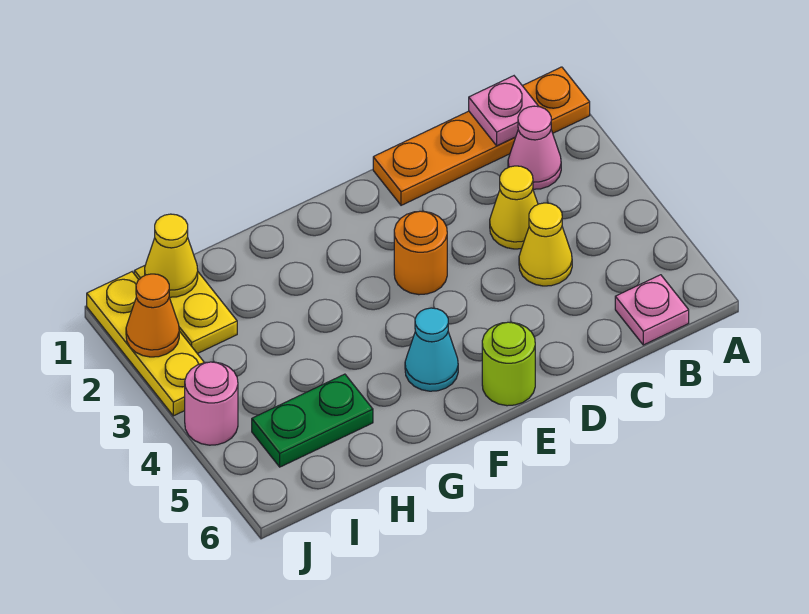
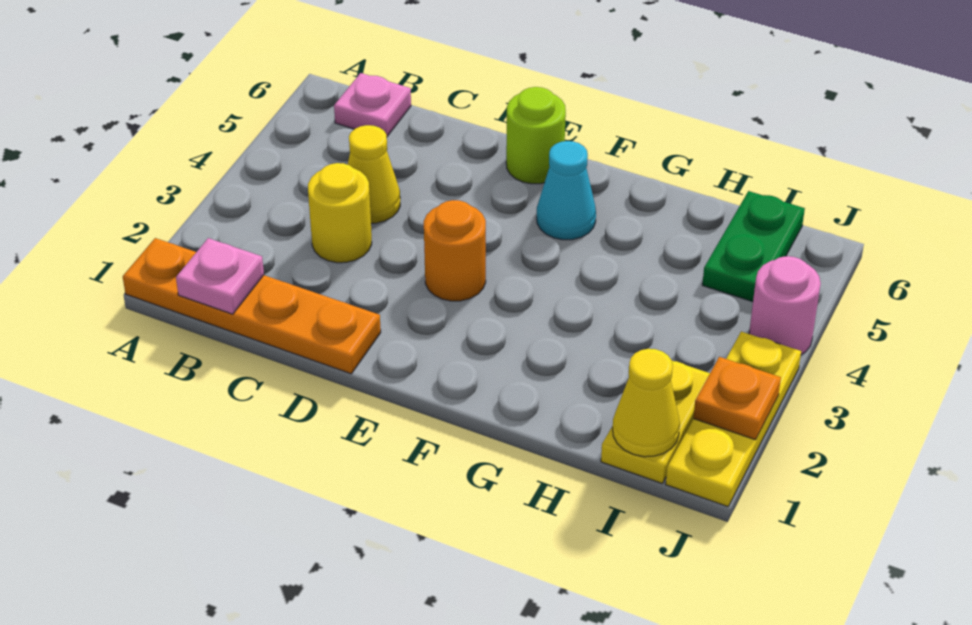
pink 1x1 cone [508,106,561,189] -> none
yellow 1x1 cone [490,166,538,249] -> yellow 1x1 round brick [308,163,372,263]
green 1x2 plate [252,374,373,467] -> green 1x2 plate turned to [702,191,805,302]
orange 1x1 cone [126,274,179,357] -> orange 1x1 plate [693,357,781,440]

